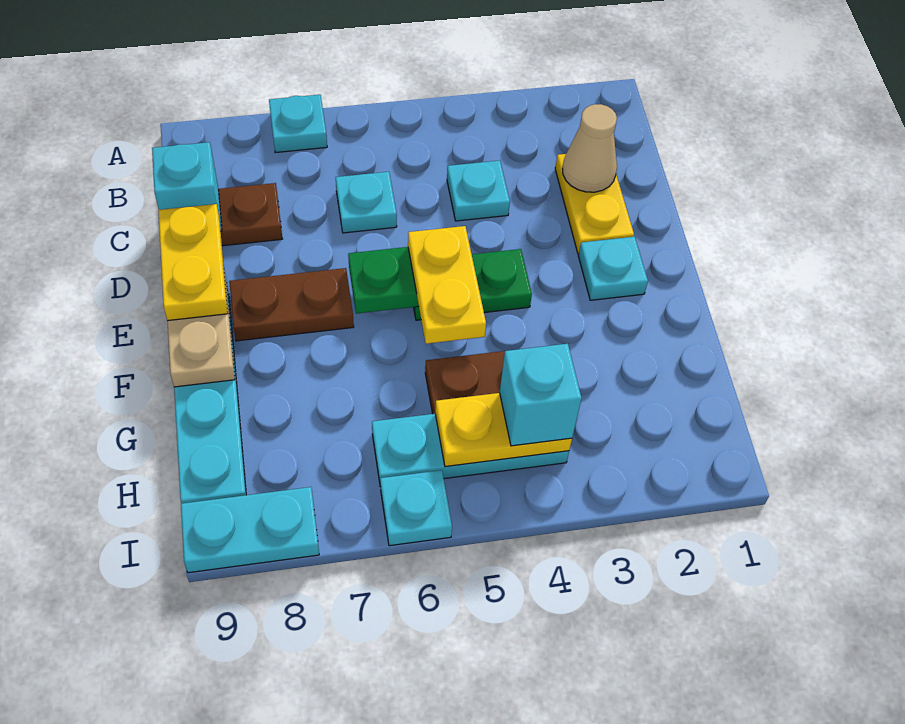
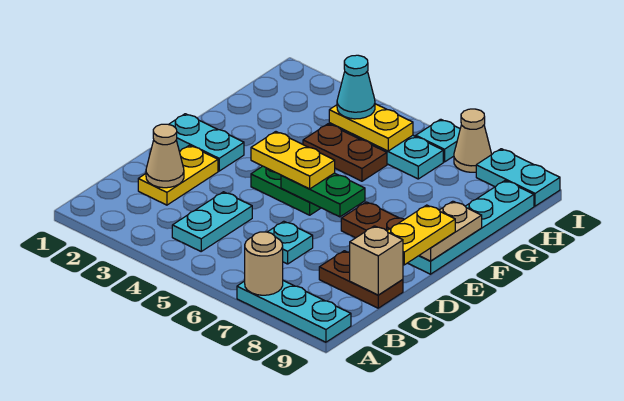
cyan 1x1 plate [269,95,327,153] -> cyan 1x3 plate [237,281,351,342]
none -> tan 1x1 round brick [245,232,283,295]
cyan 1x1 plate [447,160,510,221] -> cyan 1x2 plate [172,192,252,251]
cyan 1x1 brick [152,142,222,231] -> tan 1x1 brick [350,226,403,295]
cyan 1x1 plate [578,237,648,300] -> cyan 1x2 plate [169,114,244,171]
yellow 1x2 plate [408,226,486,344] -> yellow 1x2 plate turned to [251,132,335,189]
cyan 1x1 brick [500,344,582,446] -> cyan 1x1 cone [337,55,375,119]
none -> tan 1x1 cone [454,109,492,172]

